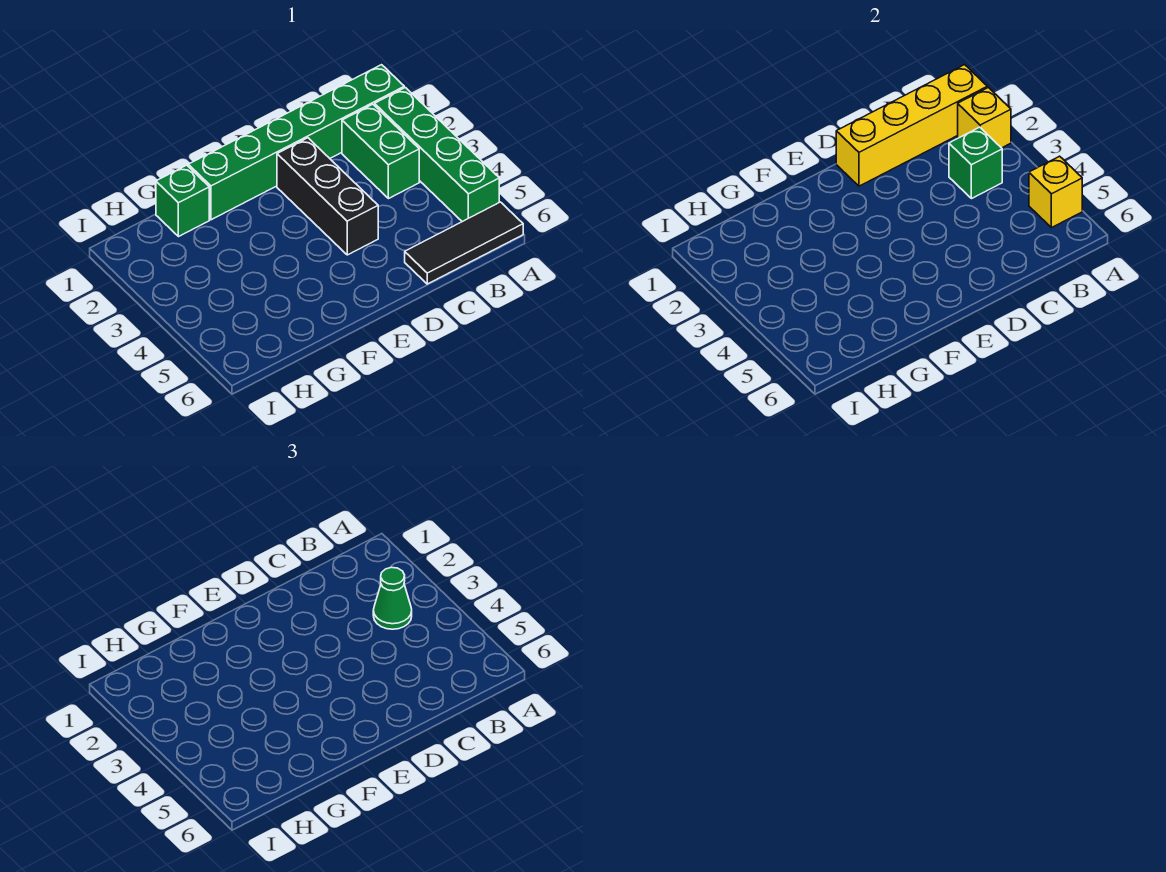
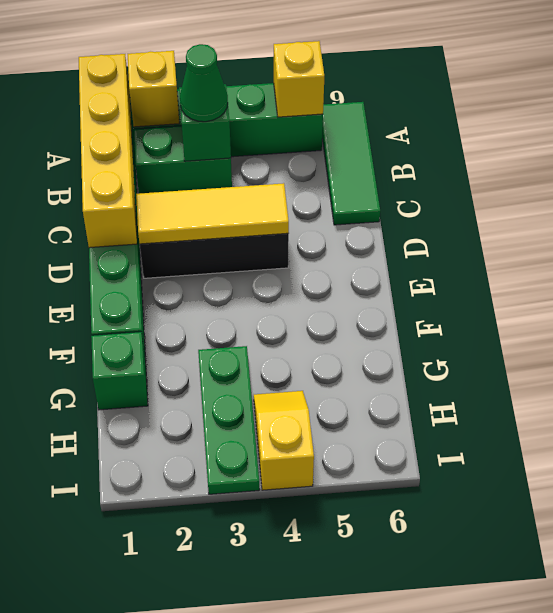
black 1x3 tile [405,202,523,284] -> green 1x3 tile [322,102,380,225]
none -> yellow 1x3 tile [136,183,289,244]
none -> green 1x3 plate [198,346,260,494]
none -> yellow 1x2 slope [254,391,314,490]

